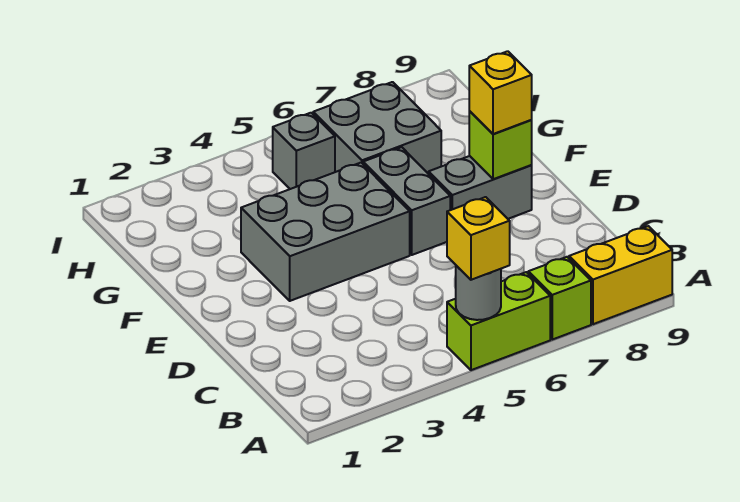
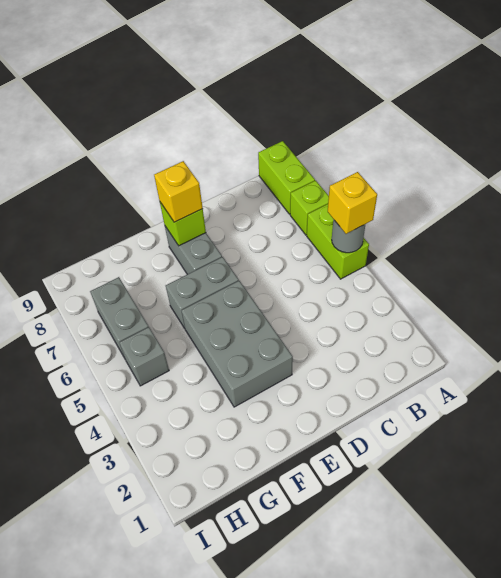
yellow 1x2 brick [569,226,672,324] -> lime 1x2 brick [258,141,315,214]
grey 2x2 brick [313,82,441,174] -> grey 1x2 brick [90,277,149,358]

